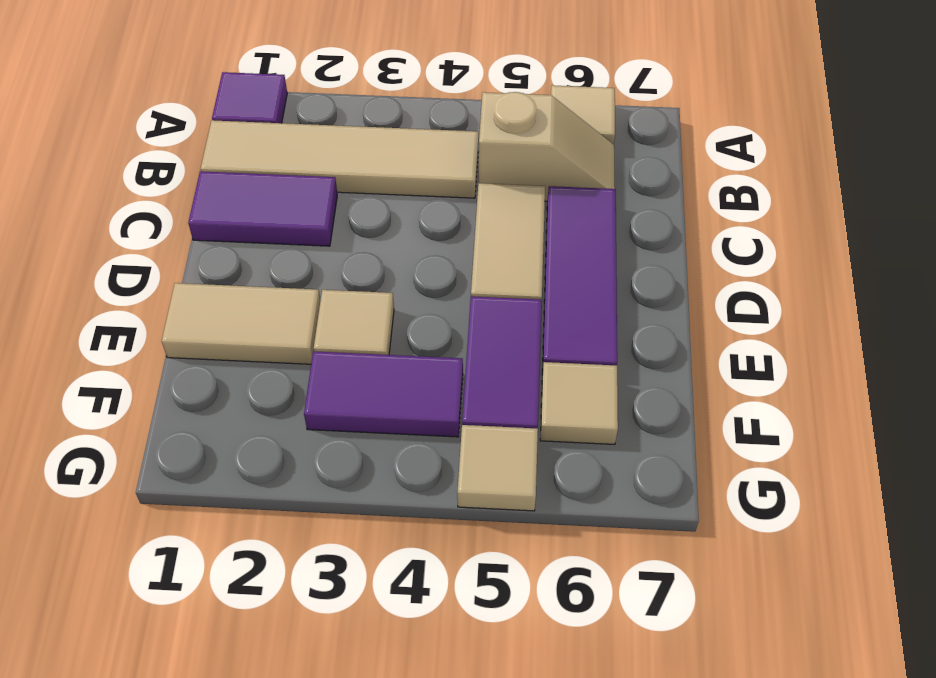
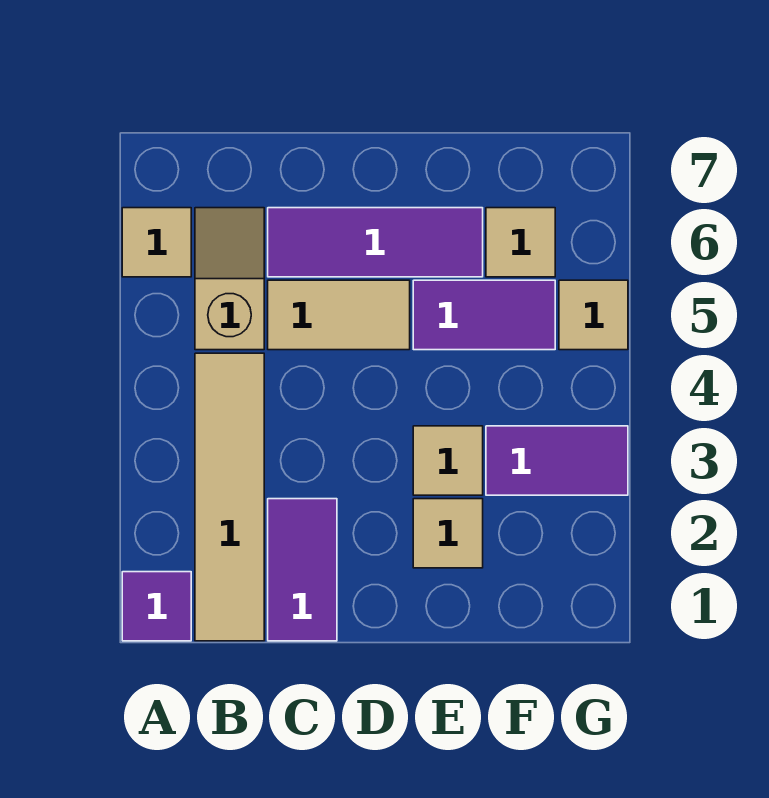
tan 1x2 tile [162,283,320,364] -> tan 1x1 tile [413,499,483,568]
purple 1x2 tile [304,351,463,437] -> purple 1x2 tile turned to [486,426,628,495]

